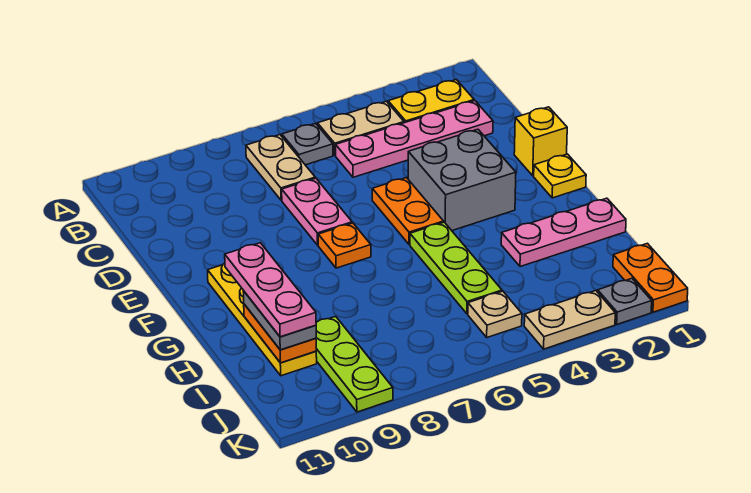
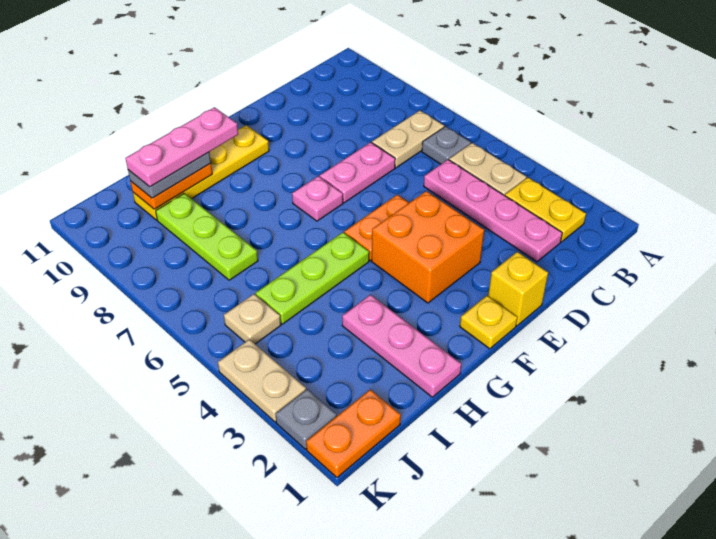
grey 2x2 brick [408,129,516,231] -> orange 2x2 brick [372,191,484,303]
orange 1x1 plate [318,223,371,268] -> pink 1x1 plate [292,176,343,221]
lime 1x3 plate [316,316,393,412] -> lime 1x3 plate turned to [156,193,258,280]

